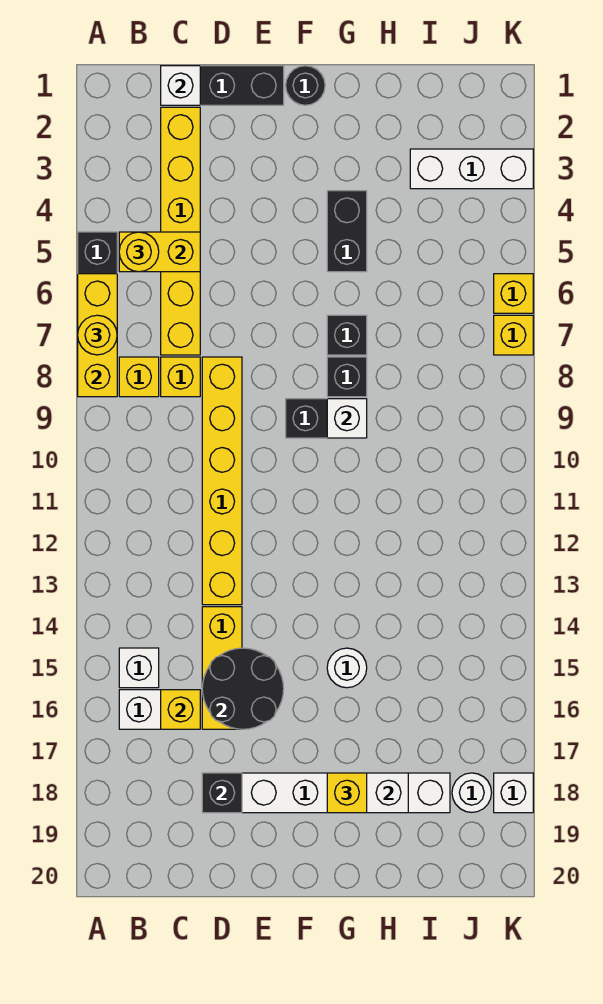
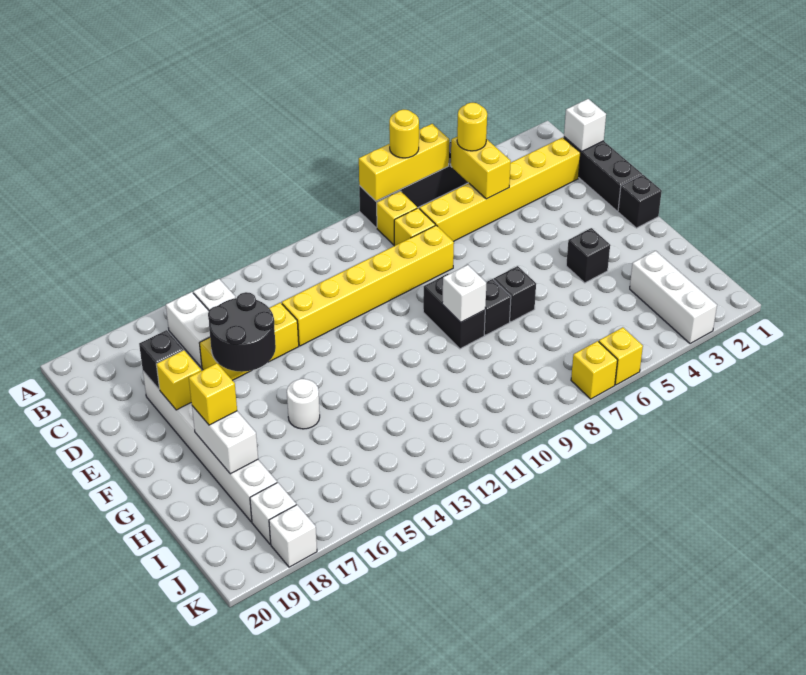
yellow 1x1 brick [161,690,200,729] -> yellow 1x1 brick moved to [156,350,201,410]
black 1x1 round brick [286,66,325,105] -> black 1x1 brick [618,175,662,228]
black 1x2 brick [327,191,367,272] -> black 1x1 brick [566,228,610,283]
white 1x1 round brick [452,773,492,812] -> white 1x1 brick [250,483,296,544]

